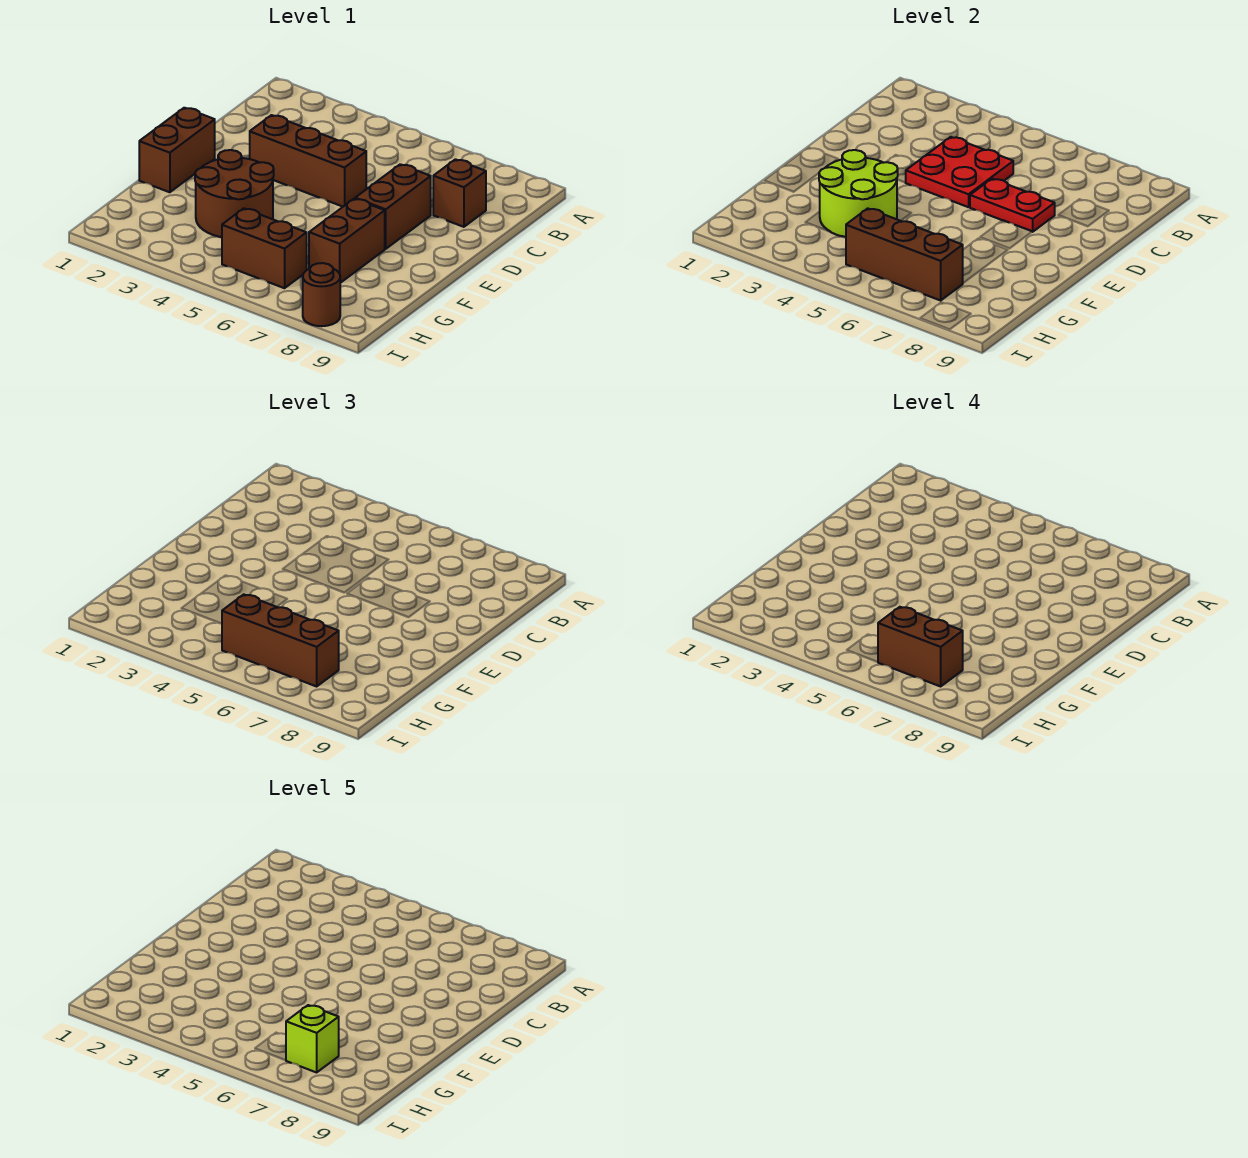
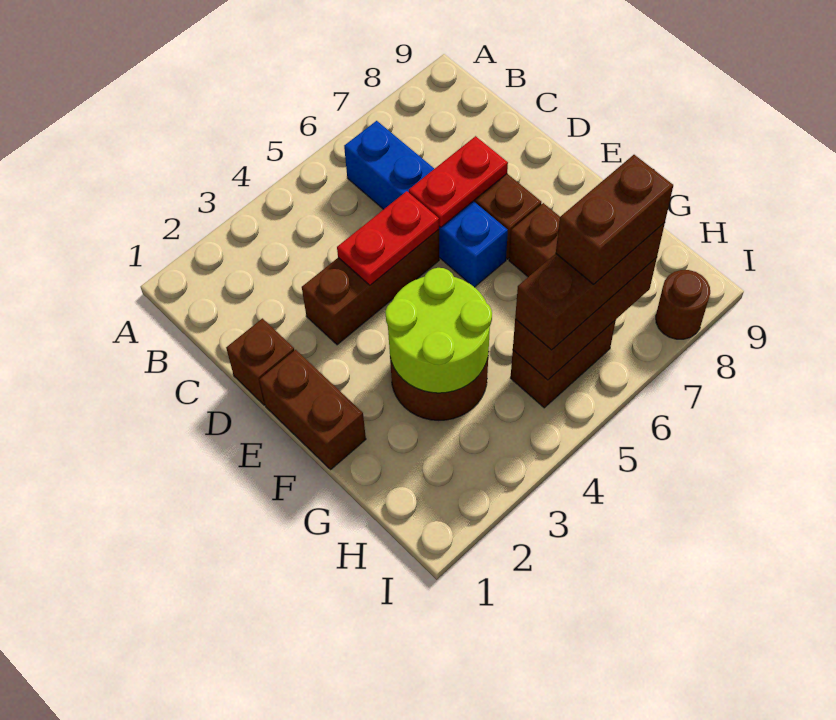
none -> blue 1x4 brick [344,121,508,287]
red 2x2 plate [905,137,1013,207] -> red 1x2 plate [337,191,439,285]
brown 1x1 brick [433,159,486,227] -> brown 1x1 brick moved to [226,318,294,405]
lime 1x1 brick [286,1005,339,1072] -> none

